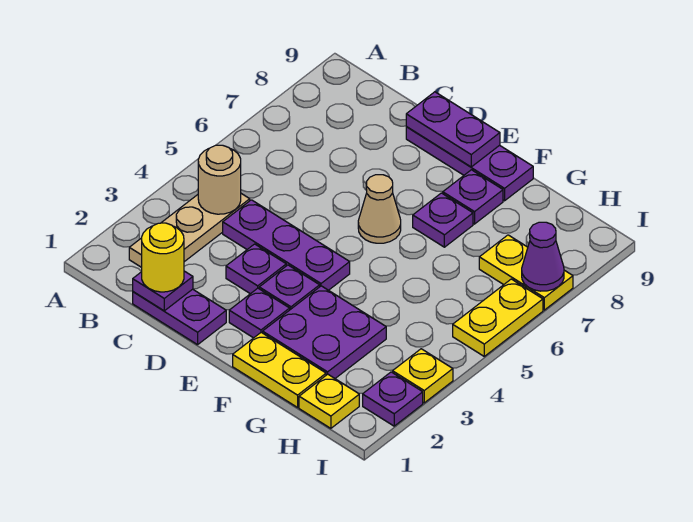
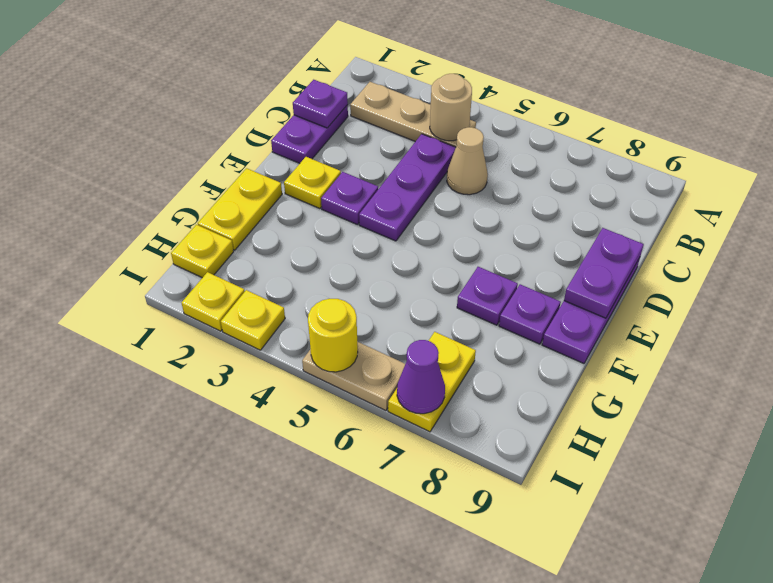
yellow 1x1 round brick [142,223,184,292] -> yellow 1x1 round brick moved to [308,299,358,372]
purple 1x1 plate [226,244,286,294] -> none
purple 1x1 plate [229,288,290,338] -> yellow 1x1 plate [284,157,341,209]
tan 1x1 cone [358,175,401,243] -> tan 1x1 cone moved to [447,127,488,195]
purple 2x2 plate [263,286,386,378] -> none
purple 1x1 plate [363,372,423,426] -> yellow 1x1 plate [182,272,245,331]
yellow 1x2 plate [453,279,543,356] -> tan 1x2 plate [302,342,405,411]

